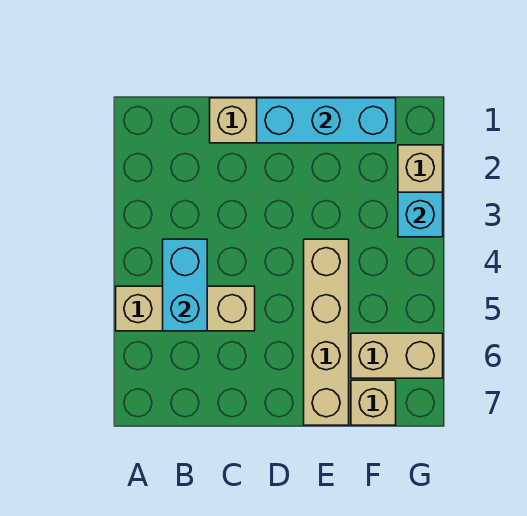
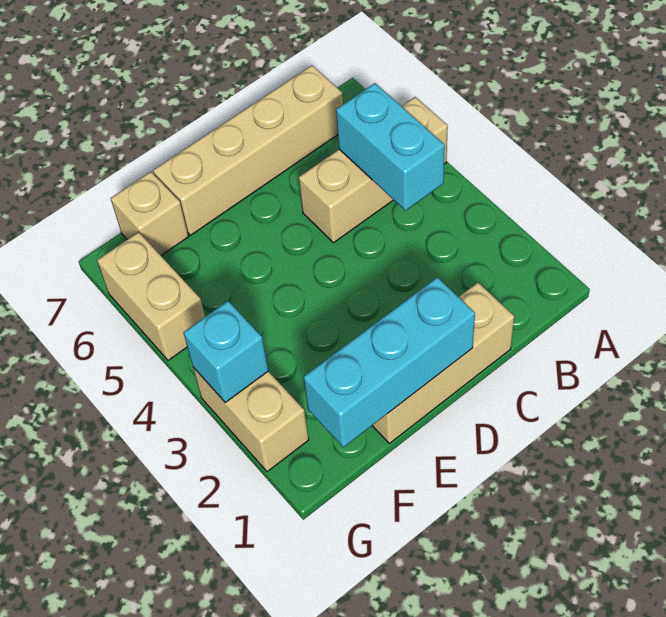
tan 1x4 brick [304,239,349,425] -> tan 1x4 brick turned to [153,65,343,235]
tan 1x2 brick [351,333,443,378] -> tan 1x2 brick turned to [97,232,205,360]

